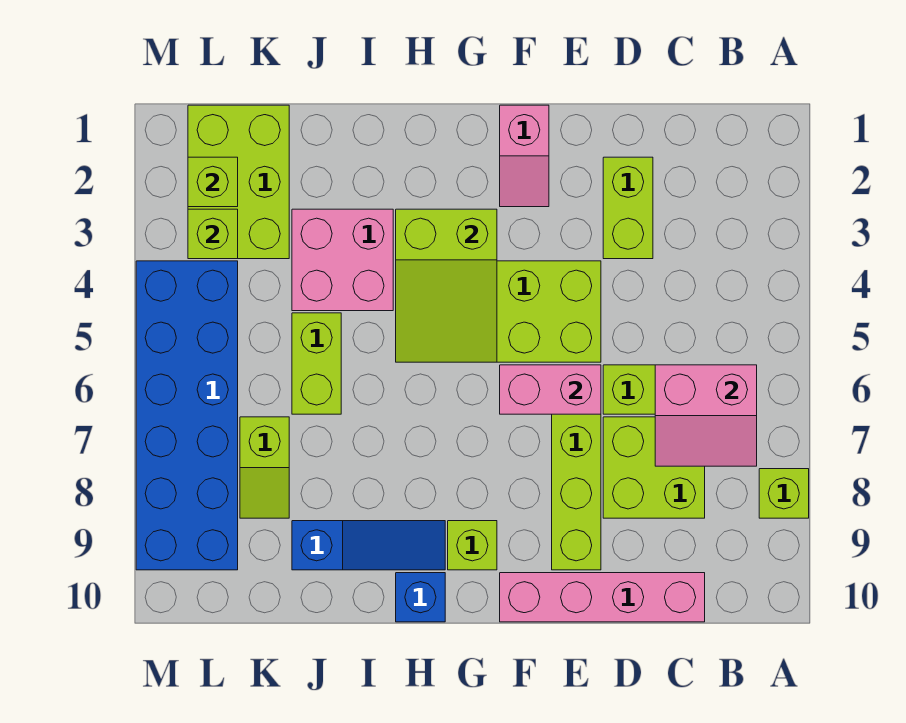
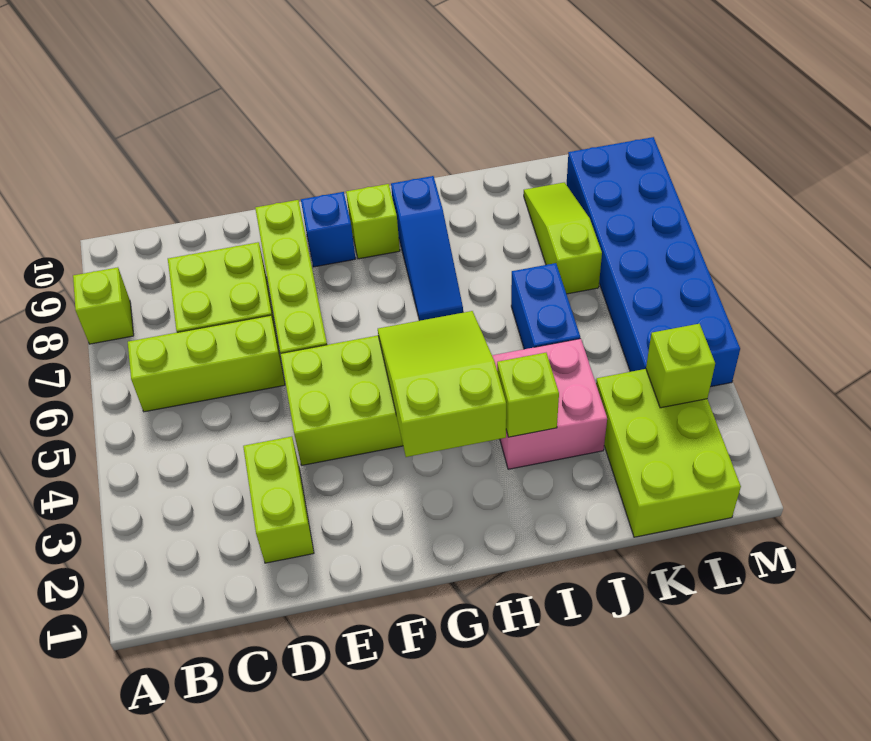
pink 2x2 slope [655,365,757,466] -> none
pink 1x4 brick [500,573,705,622] -> none
pink 1x2 brick [500,365,601,414] -> none
pink 1x2 slope [500,105,549,207] -> none
blue 1x3 slope [292,521,445,570] -> blue 1x3 slope turned to [391,176,463,321]
blue 1x1 brick [396,573,445,622] -> blue 1x1 brick moved to [301,192,356,267]
lime 1x2 brick [292,313,341,414] -> blue 1x2 brick [511,263,580,349]
lime 1x2 slope [240,417,289,518] -> lime 1x3 slope [524,182,602,294]
lime 1x1 brick [188,157,238,207] -> lime 1x1 brick moved to [497,353,559,437]

